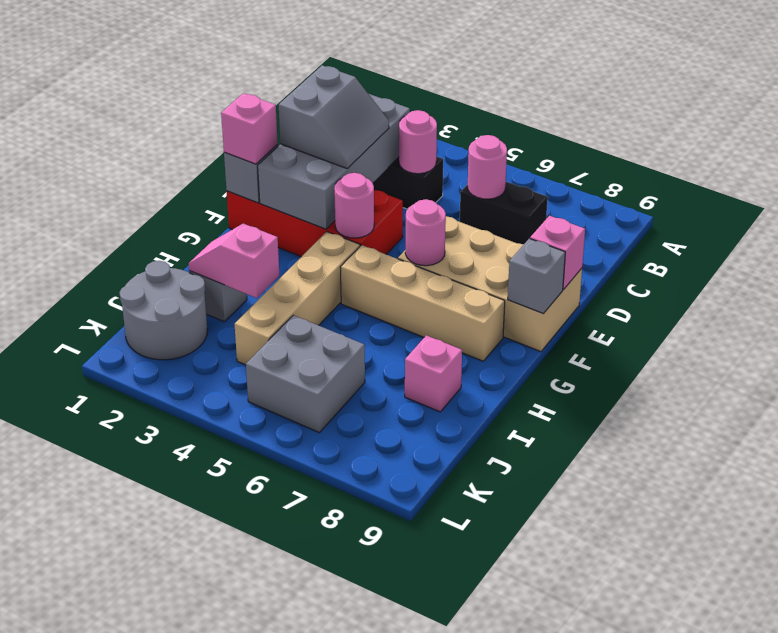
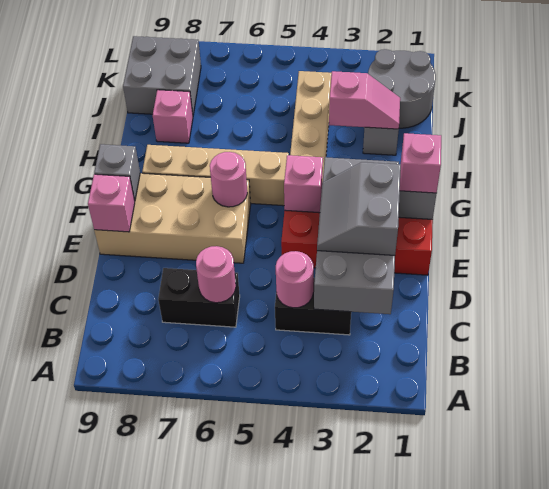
pink 1x1 round brick [334,173,374,238] -> pink 1x1 brick [284,155,323,213]
grey 2x2 brick [246,315,365,433] -> grey 2x2 brick moved to [123,36,201,115]

